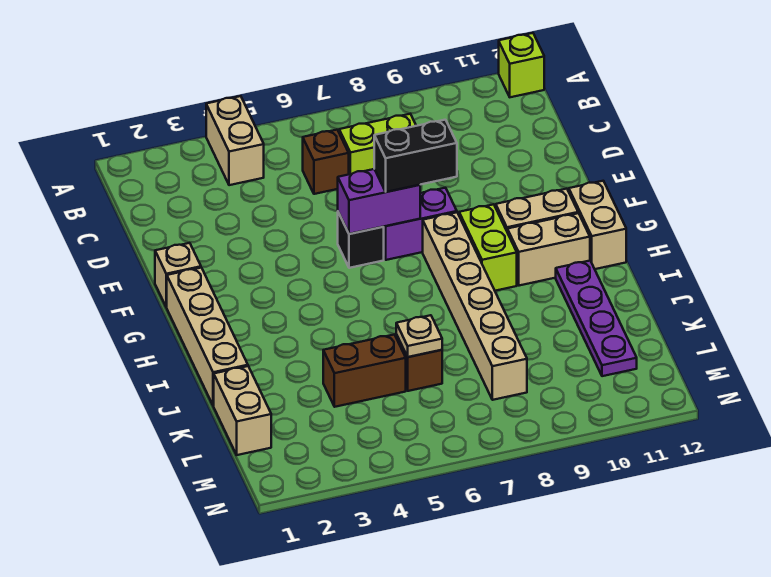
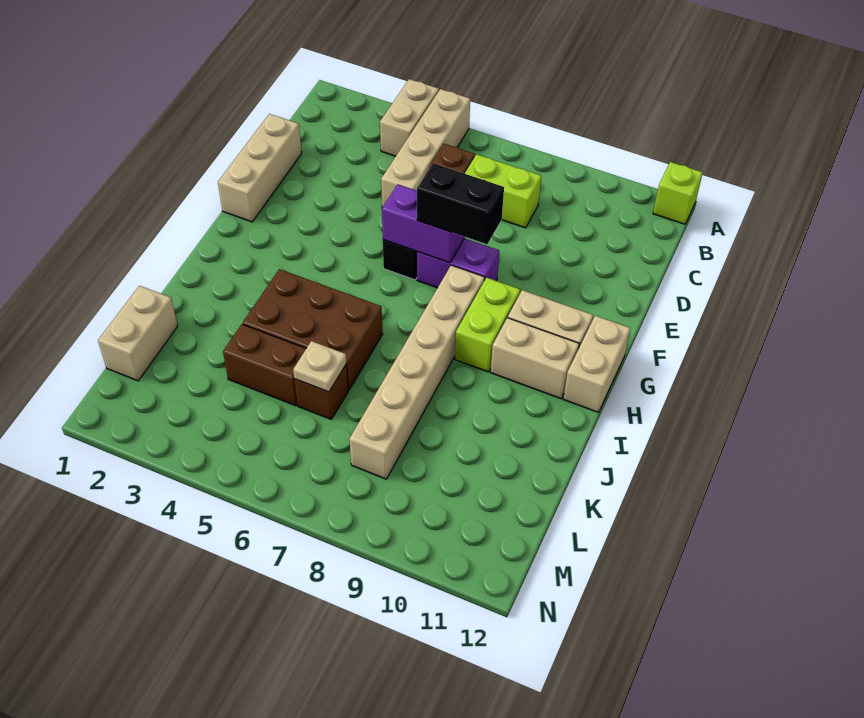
tan 1x1 brick [155,243,201,307] -> tan 1x3 brick [218,114,302,222]
tan 1x4 brick [167,268,248,406] -> tan 1x4 brick moved to [381,89,470,207]
none -> brown 2x3 brick [243,269,383,390]
purple 1x4 plate [556,261,637,376] -> none

